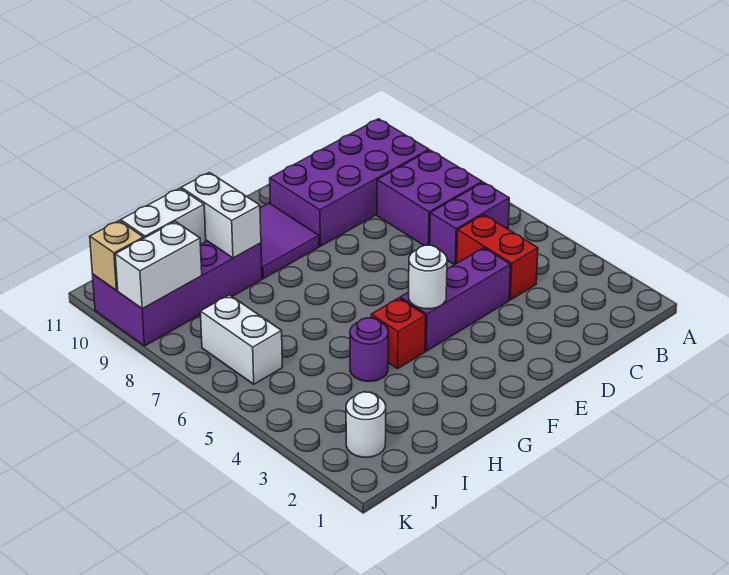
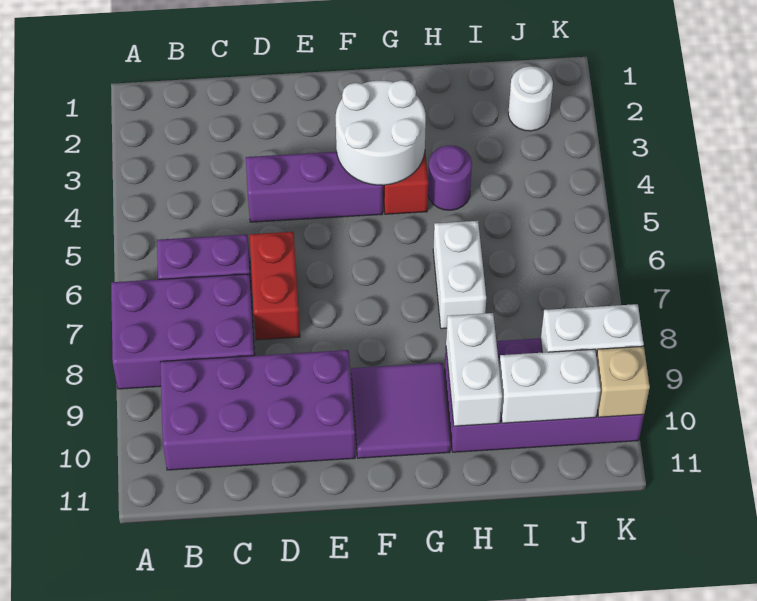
purple 2x2 brick [377,150,482,246] -> purple 2x3 brick [111,274,255,389]
red 1x2 brick [457,215,538,300] -> red 1x2 brick moved to [250,232,300,340]
white 1x1 round brick [409,245,447,309] -> white 2x2 round brick [336,80,426,185]
white 1x2 brick [200,295,282,384] -> white 1x2 brick moved to [433,221,486,329]

